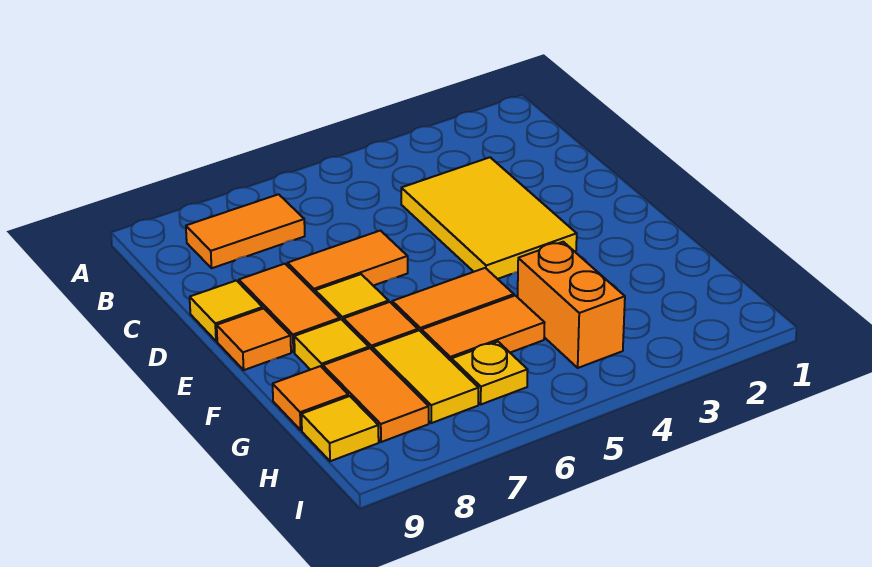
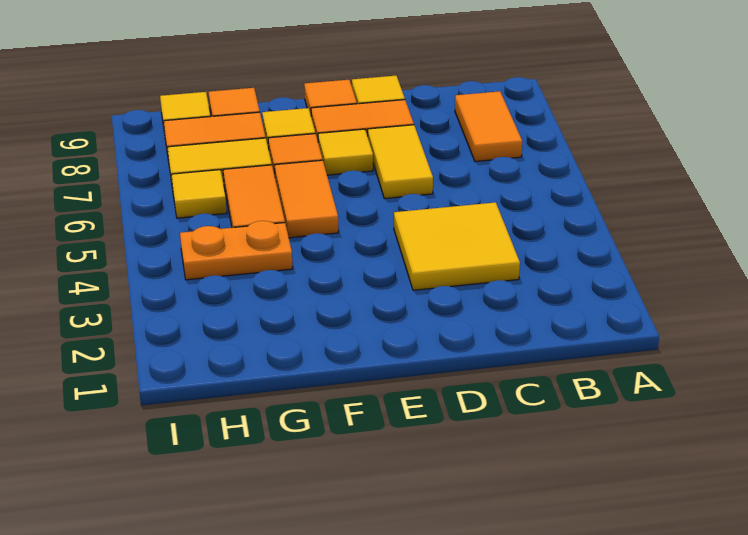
yellow 2x3 tile [401,157,577,279] -> yellow 2x2 tile [394,202,520,290]
orange 1x2 tile [287,231,408,293] -> yellow 1x2 tile [368,125,433,199]
orange 1x2 brick [518,242,625,368] -> orange 1x2 plate [180,221,293,280]
yellow 1x1 plate [452,342,528,404] -> yellow 1x1 tile [171,170,227,218]

